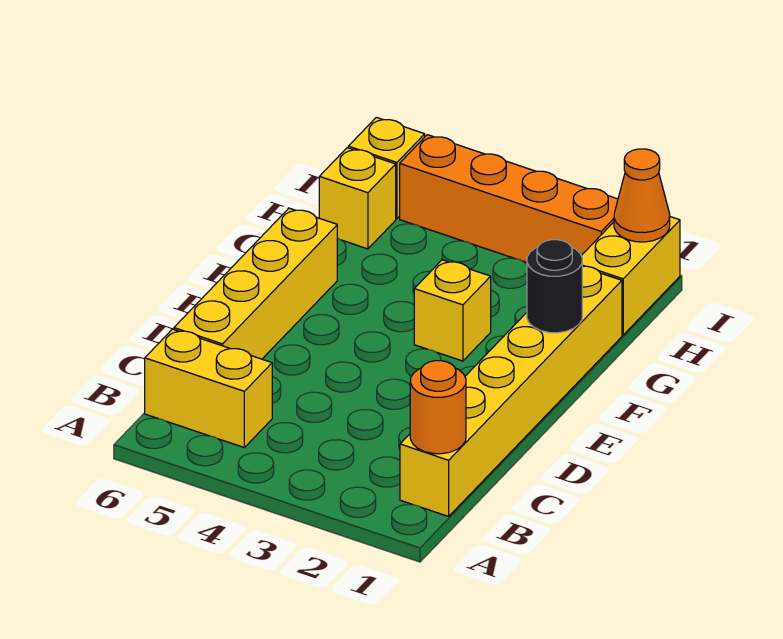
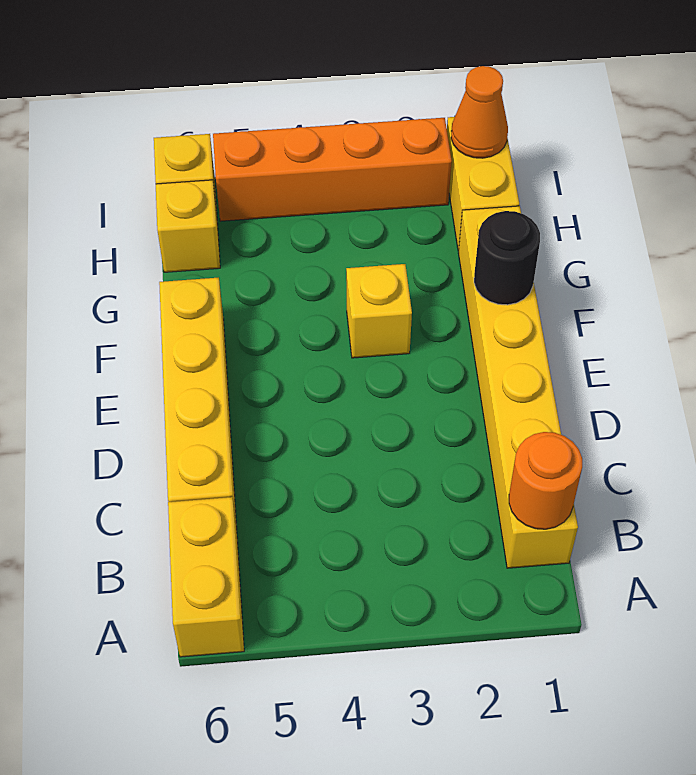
yellow 1x2 brick [145,329,272,447] -> yellow 1x2 brick turned to [168,497,244,657]

